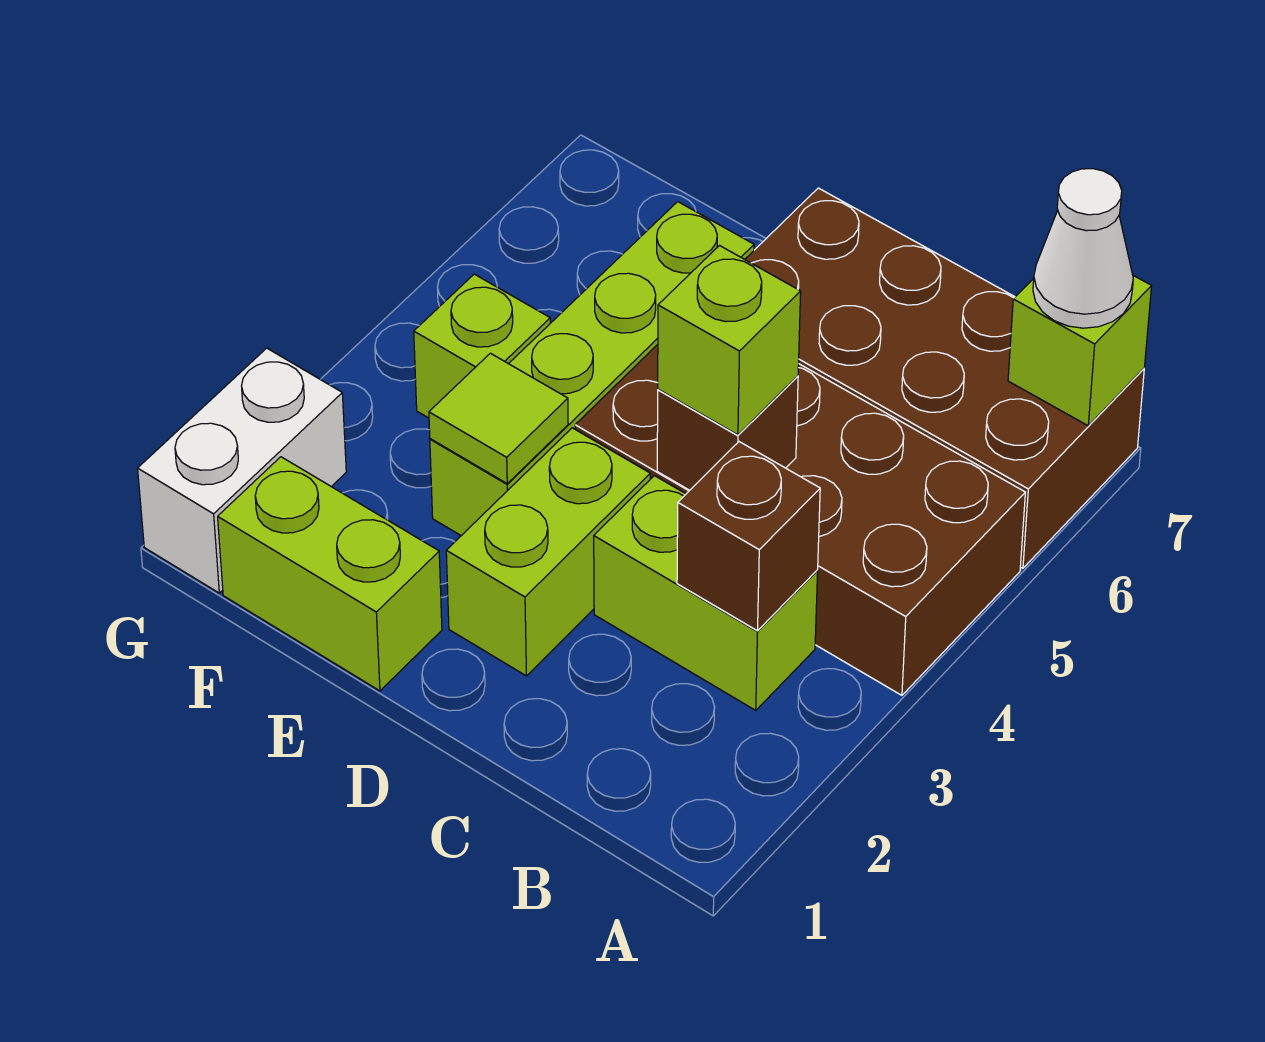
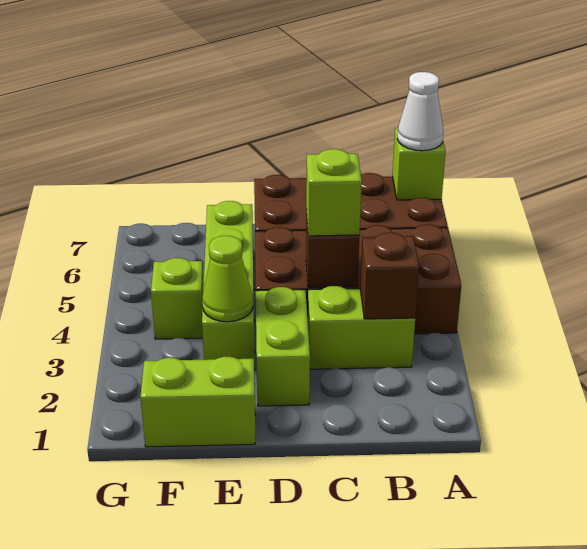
lime 1x1 tile [429,353,568,483] -> lime 1x1 cone [202,236,253,322]
white 1x2 brick [138,348,346,593] -> none

